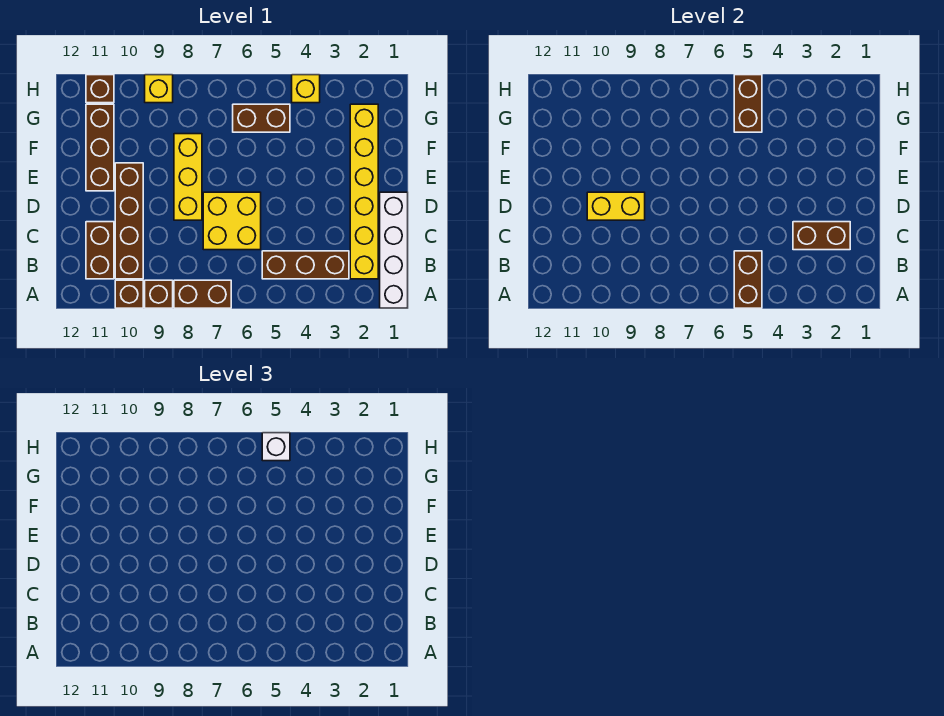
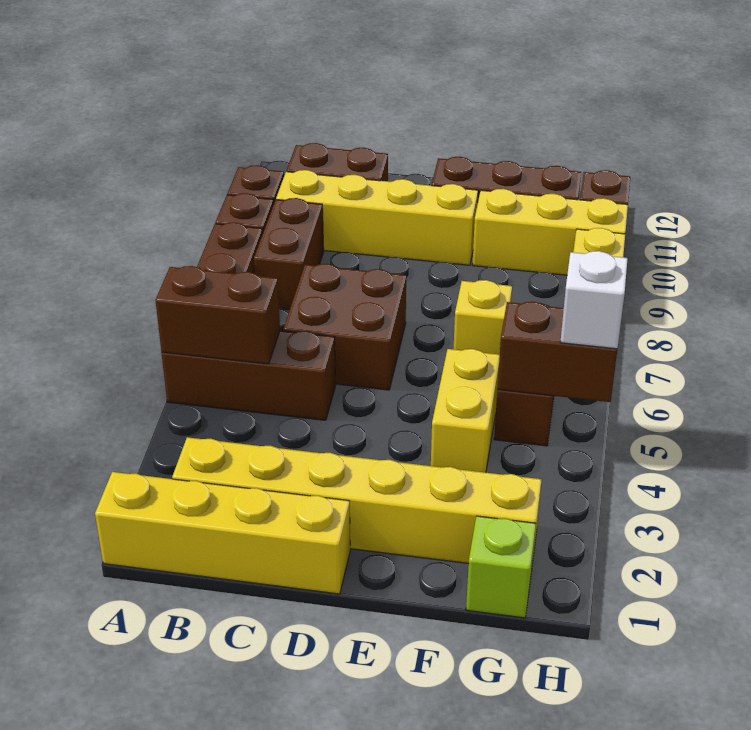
white 1x4 brick [380,192,408,308] -> yellow 1x4 brick [95,472,350,594]
brown 1x3 brick [262,251,349,279] -> brown 1x3 brick turned to [162,331,336,420]
brown 1x4 brick [115,163,143,279] -> yellow 1x4 brick [276,170,478,265]
brown 1x2 brick [793,222,850,250] -> brown 1x2 brick moved to [254,198,324,310]
yellow 2x2 brick [203,192,261,250] -> brown 2x2 brick [283,264,406,390]
yellow 1x3 brick [174,134,202,220] -> yellow 1x3 brick moved to [472,189,628,275]
yellow 1x2 brick [587,192,645,220] -> yellow 1x2 brick moved to [431,349,500,473]
none -> lime 1x1 brick [466,516,536,618]
yellow 1x1 brick [292,75,320,103] -> yellow 1x1 brick moved to [454,280,512,354]

